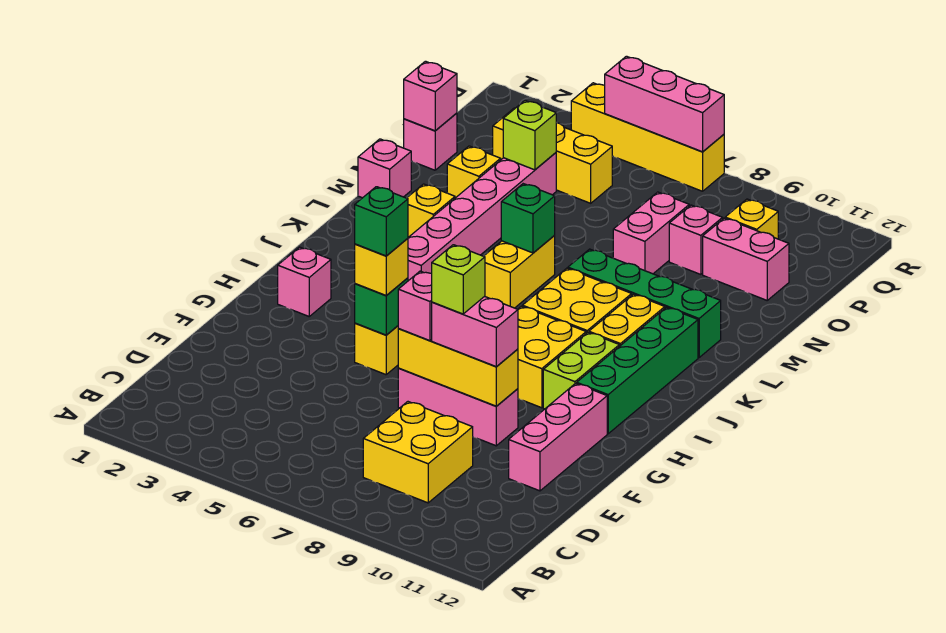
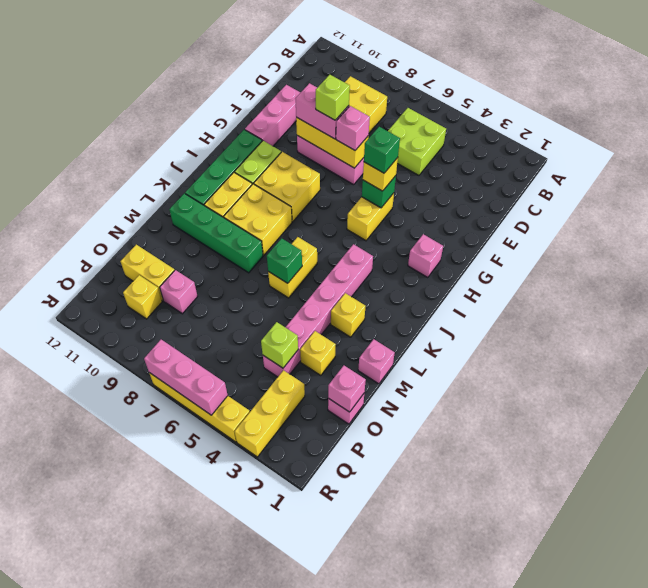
none -> lime 2x2 brick [388,108,446,175]
pink 1x2 brick [613,192,689,274] -> none
pink 1x2 brick [703,218,789,300] -> yellow 1x2 brick [121,245,175,301]
yellow 1x3 brick [493,108,612,203] -> yellow 1x3 brick turned to [235,370,305,457]

